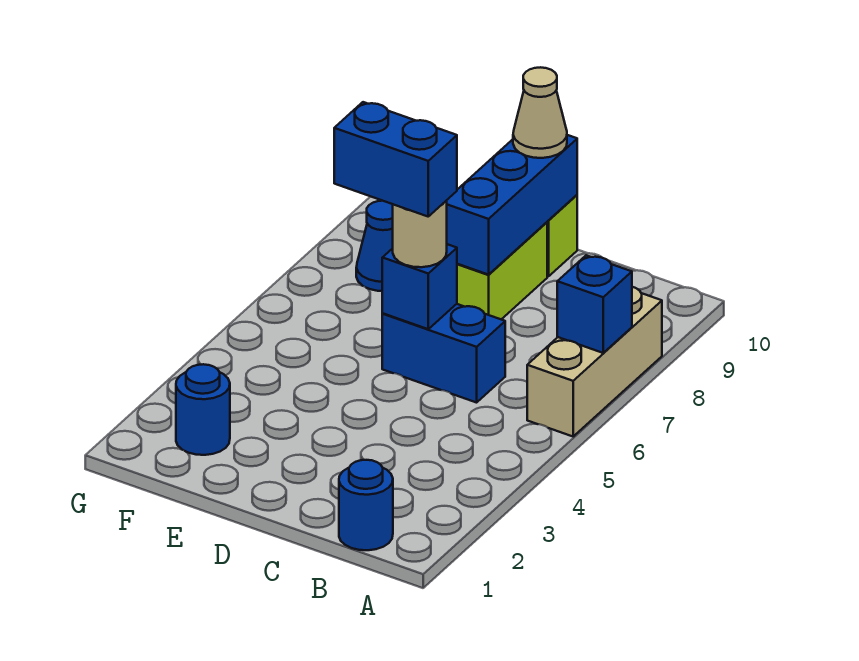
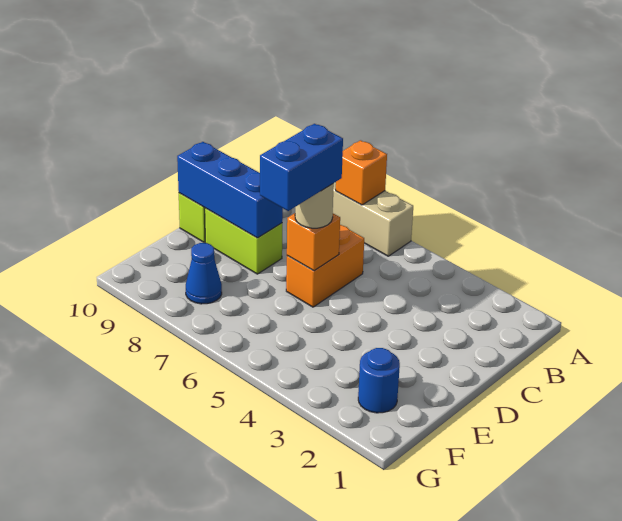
blue 1x1 brick [557,255,632,353] -> orange 1x1 brick [336,140,387,205]
blue 1x1 round brick [339,460,393,550] -> none
blue 1x2 brick [382,304,505,403] -> orange 1x2 brick [286,225,364,307]
blue 1x1 brick [382,244,457,329] -> orange 1x1 brick [287,213,340,271]
tan 1x1 cone [513,67,567,158] -> none

